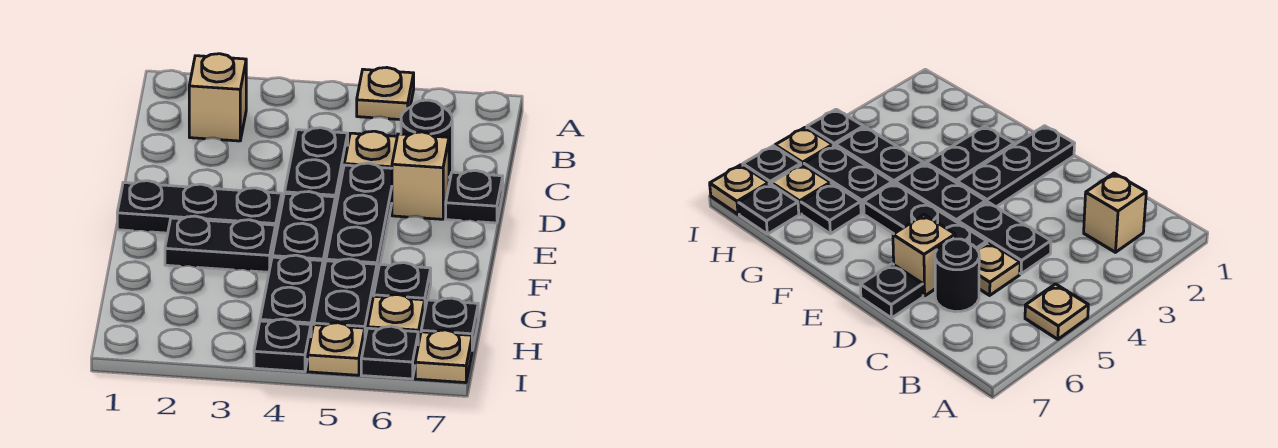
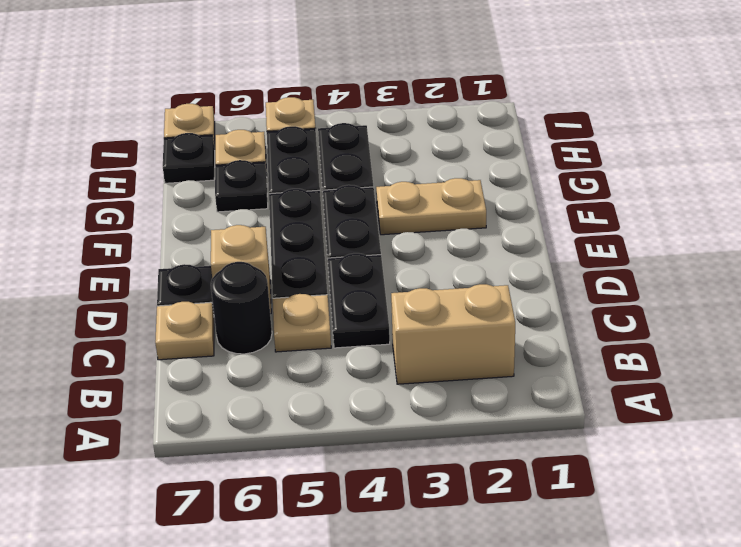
tan 1x1 plate [357,68,414,120] -> tan 1x1 plate moved to [155,302,214,360]
tan 1x1 brick [189,54,246,141] -> tan 1x2 brick [391,284,515,384]
black 1x3 plate [117,181,282,234] -> none
black 1x2 plate [165,216,276,272] -> tan 1x2 plate [376,178,486,235]
black 1x1 plate [254,319,311,372] -> none
black 1x1 plate [361,326,418,379] -> none

